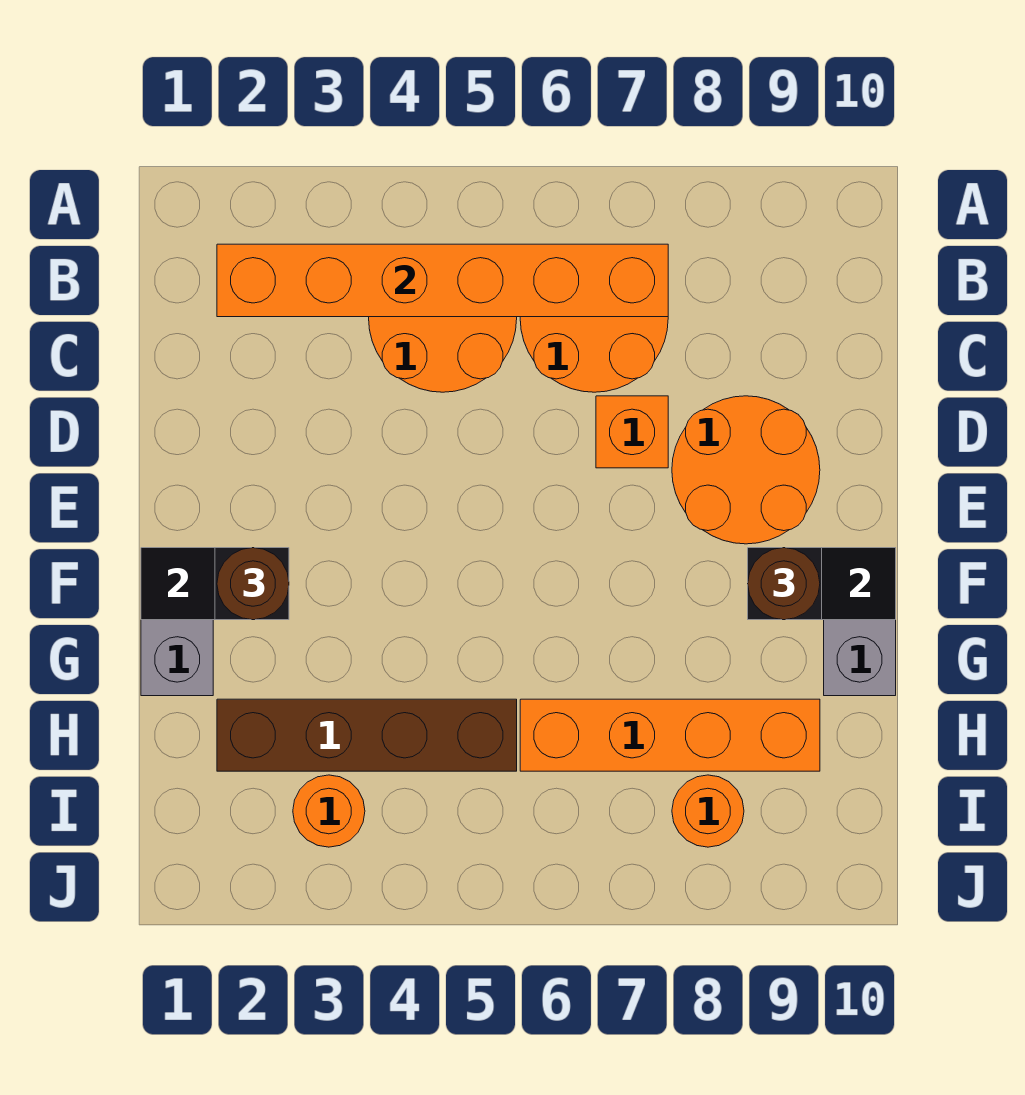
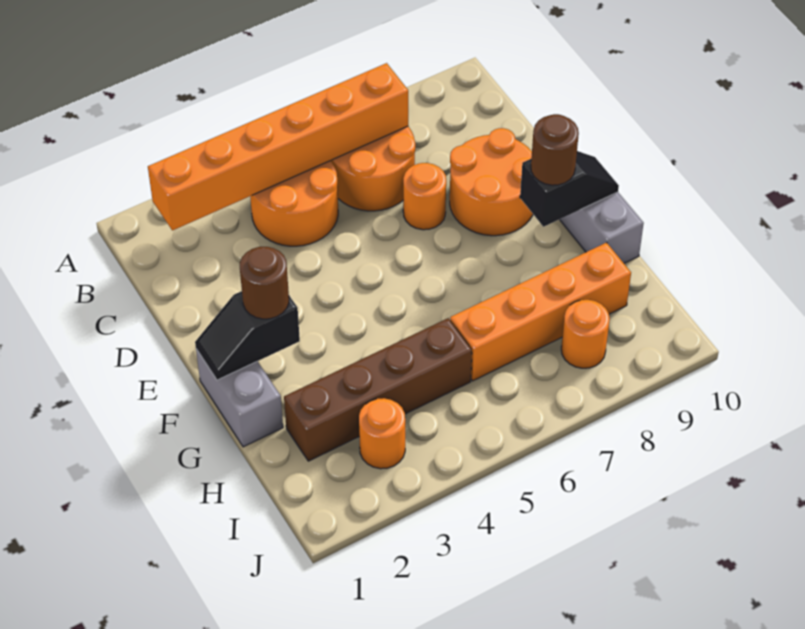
orange 1x1 brick [596,396,668,468] -> orange 1x1 round brick [403,163,446,230]

